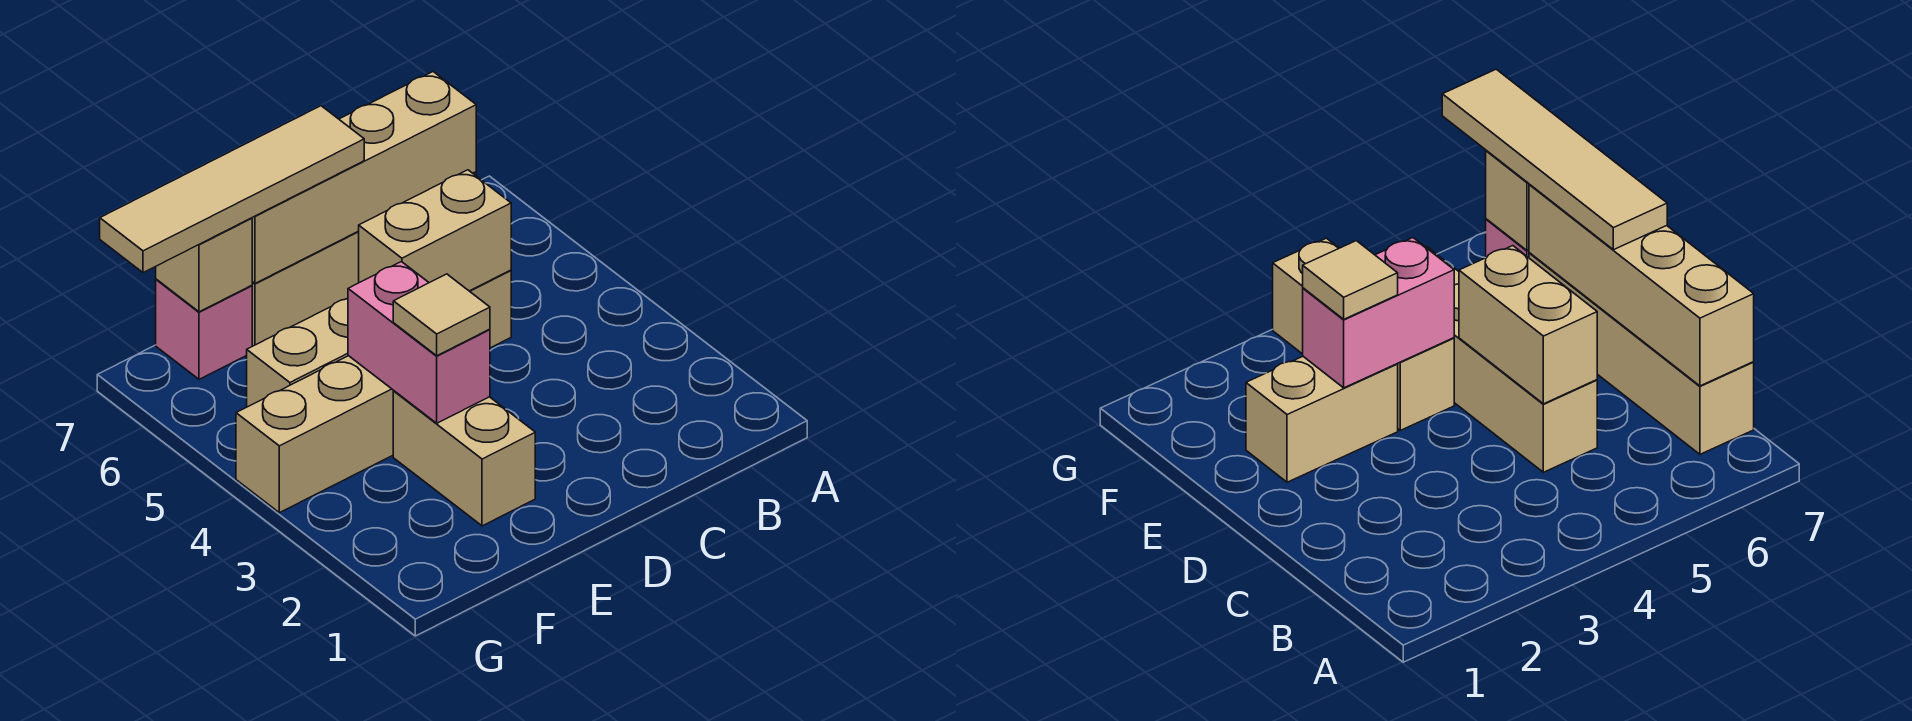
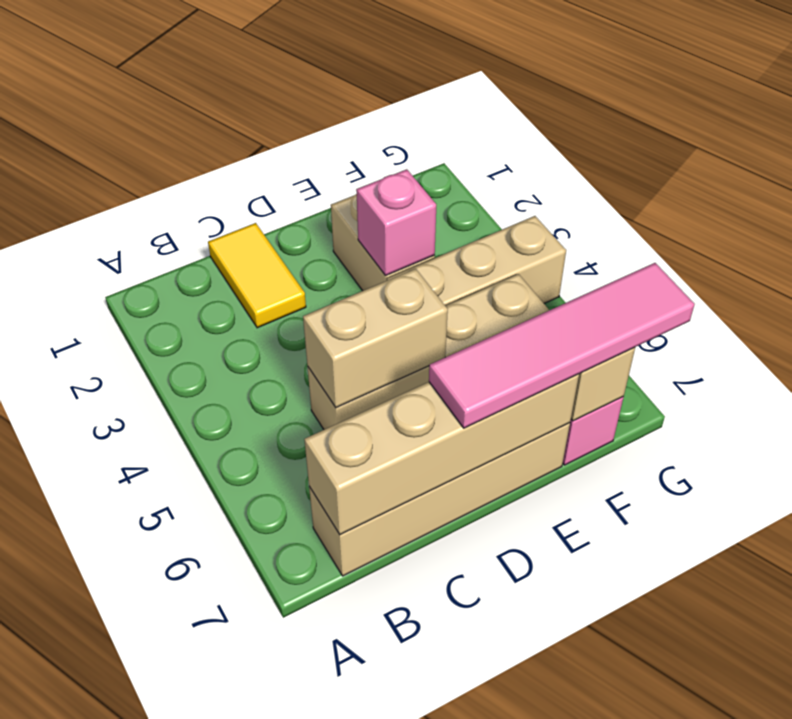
none -> yellow 1x2 tile [208,223,306,328]
tan 1x4 tile [100,106,364,273] -> pink 1x4 tile [429,263,695,428]
pink 1x2 brick [348,262,490,423] -> pink 1x1 brick [356,169,436,276]
tan 1x1 tile [393,274,490,356] -> none

